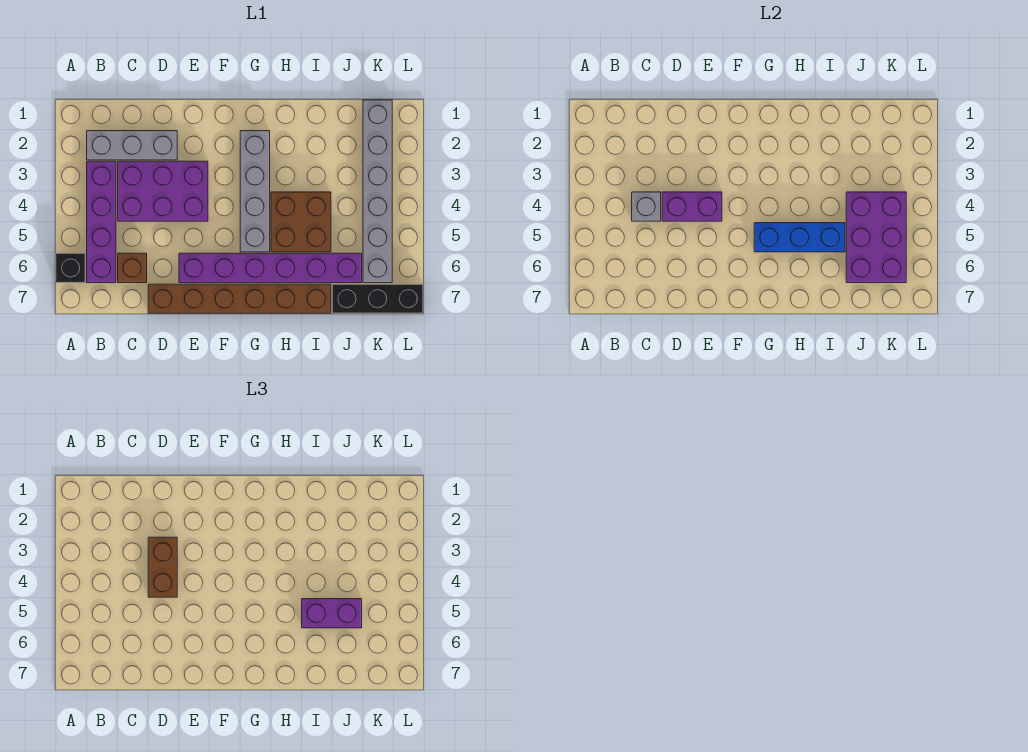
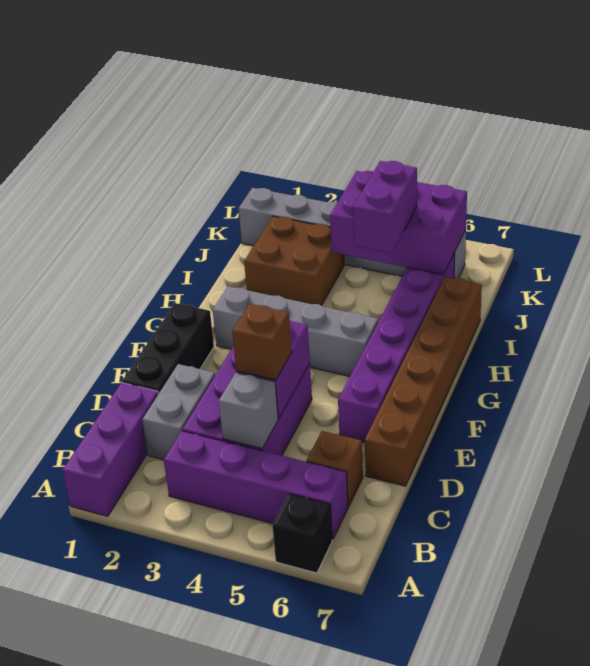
none -> purple 1x3 brick [62,383,158,516]
grey 1x3 brick [87,131,177,160] -> grey 1x2 brick [142,364,215,460]
brown 1x2 brick [148,537,177,597] -> brown 1x1 brick [232,304,292,380]
blue 1x3 brick [754,223,845,252] -> none
brown 2x2 brick [271,192,331,252] -> brown 2x2 brick moved to [244,216,344,306]
black 1x3 brick [332,284,423,313] -> black 1x3 brick moved to [122,303,214,394]

